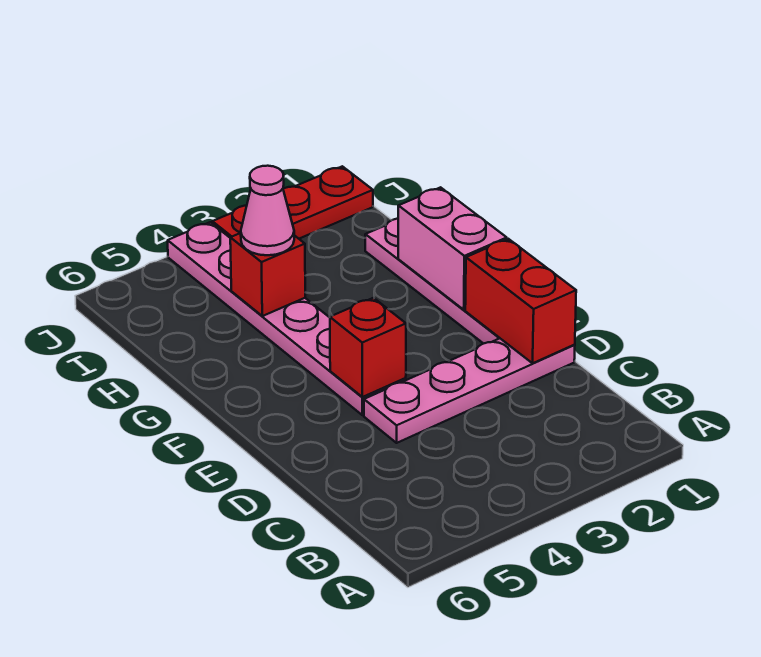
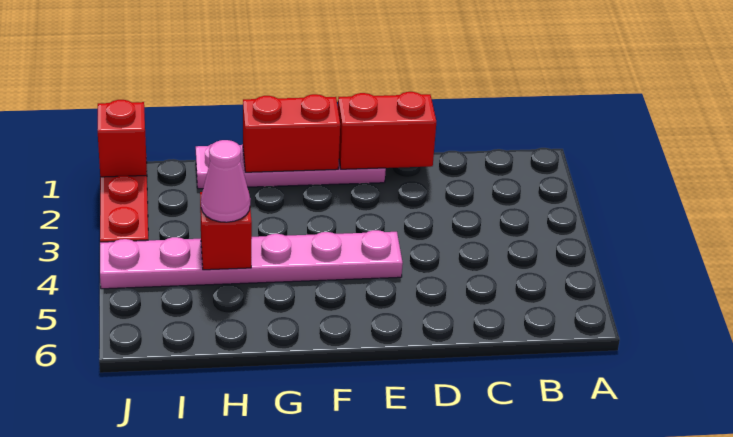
pink 1x4 plate [364,338,575,443] -> none
red 1x1 brick [330,298,406,397] -> red 1x1 brick moved to [98,100,147,177]
pink 1x2 brick [398,187,507,310] -> red 1x2 brick [243,94,340,172]

